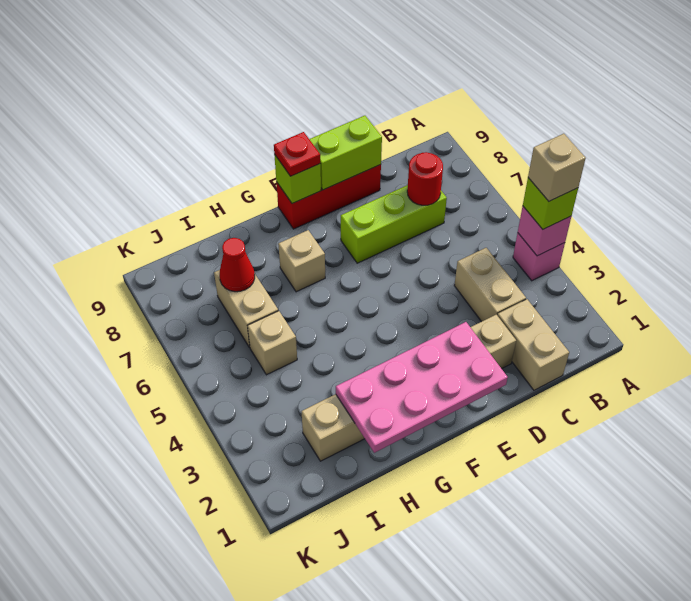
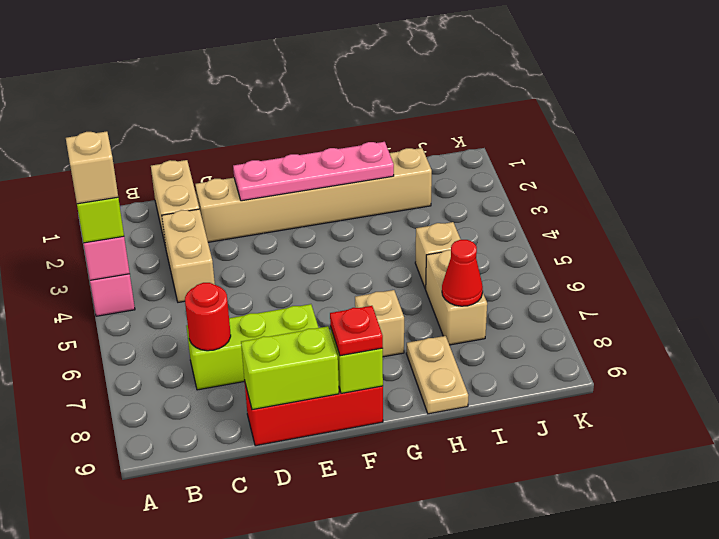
pink 2x4 plate [336,322,508,453] -> pink 1x4 plate [233,142,394,201]
none -> tan 1x2 plate [406,336,468,414]

